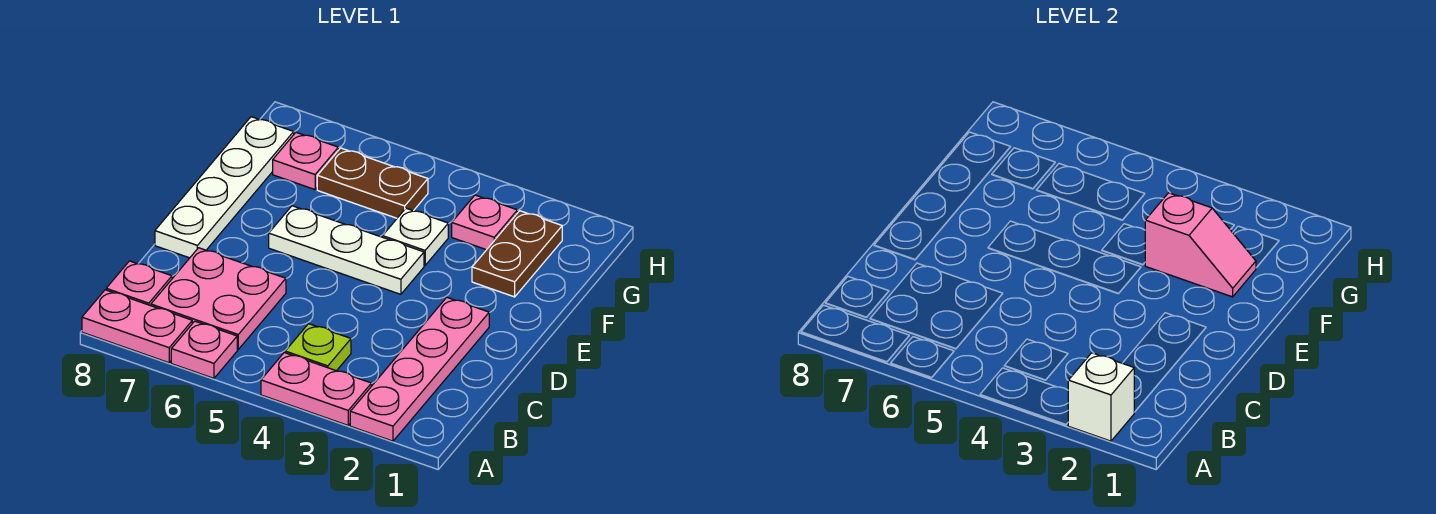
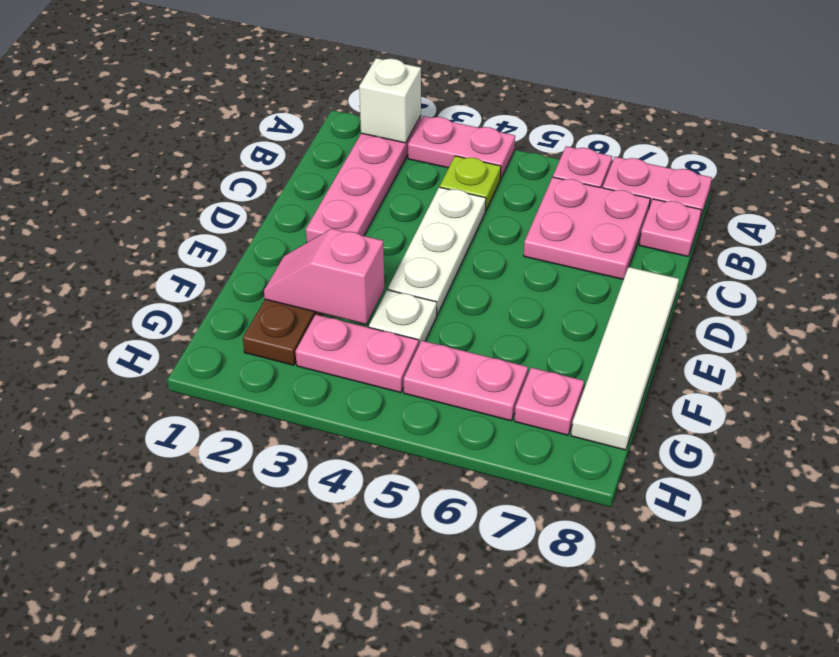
white 1x4 plate [155,117,294,258] -> white 1x4 tile [571,267,679,450]
white 1x3 plate [269,206,424,294] -> white 1x3 plate turned to [388,187,486,315]
pink 1x1 plate [452,195,517,250] -> pink 1x2 plate [295,314,419,393]
brown 1x2 plate [317,148,428,218] -> pink 1x2 plate [404,341,528,421]

